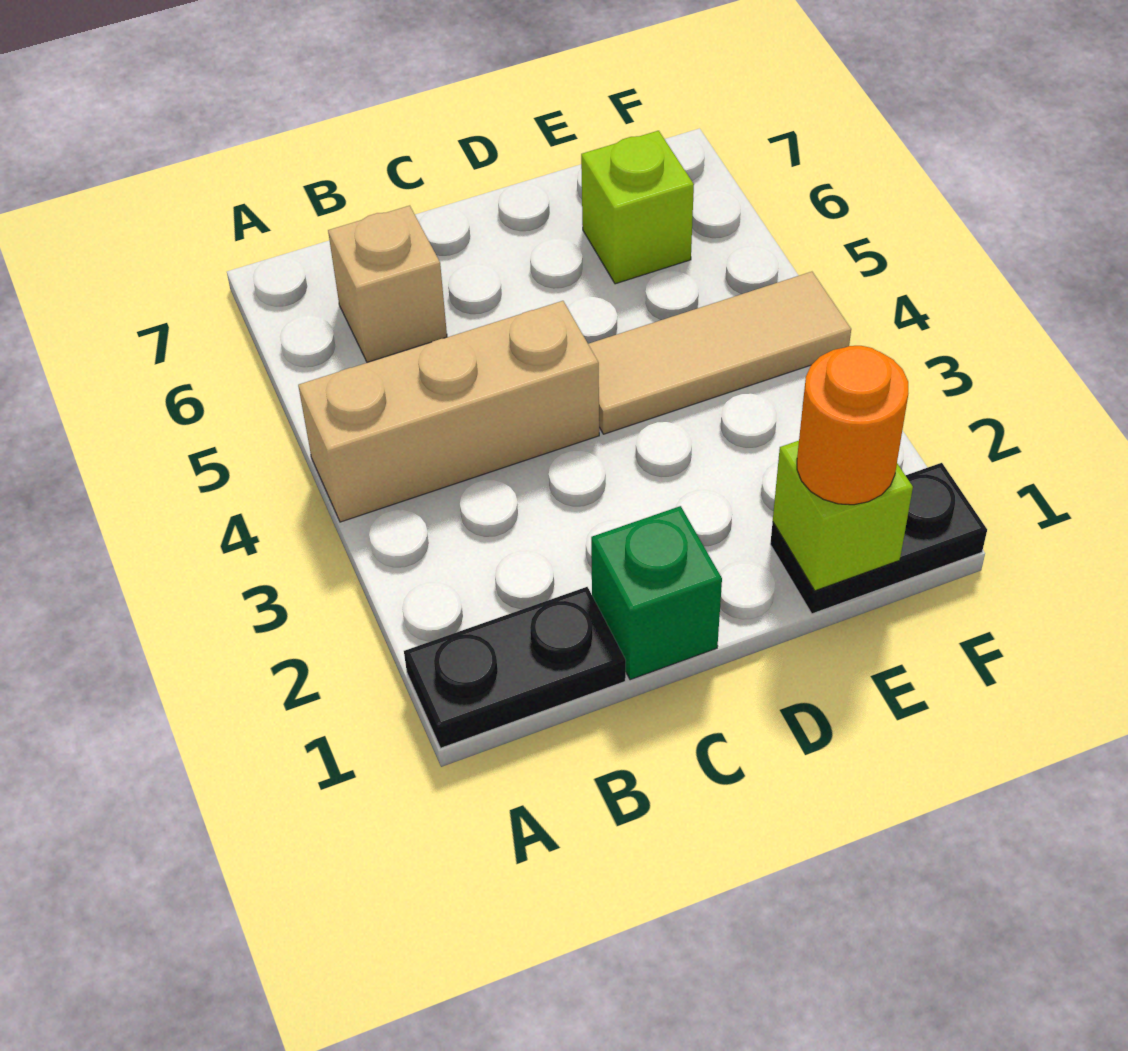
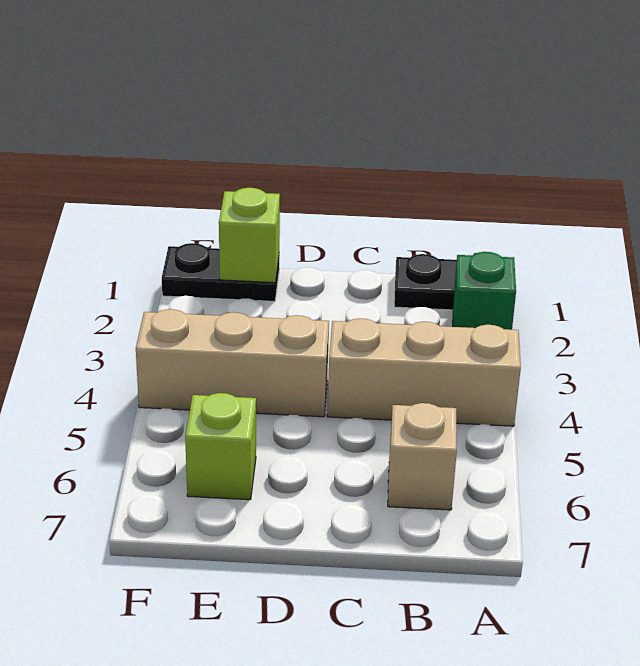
green 1x1 brick [591,506,722,680] -> green 1x1 brick moved to [453,252,516,330]
tan 1x3 tile [588,272,851,434] -> tan 1x3 brick [136,309,329,417]
orange 1x1 round brick [797,346,909,505] -> none

